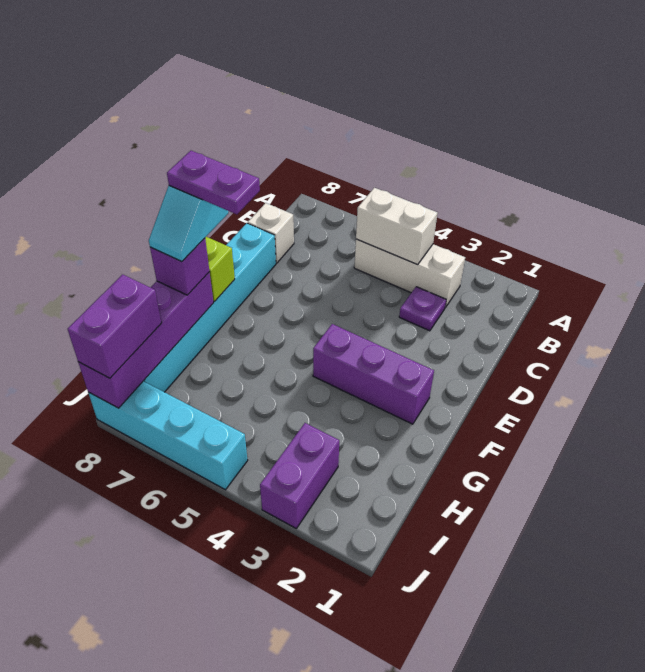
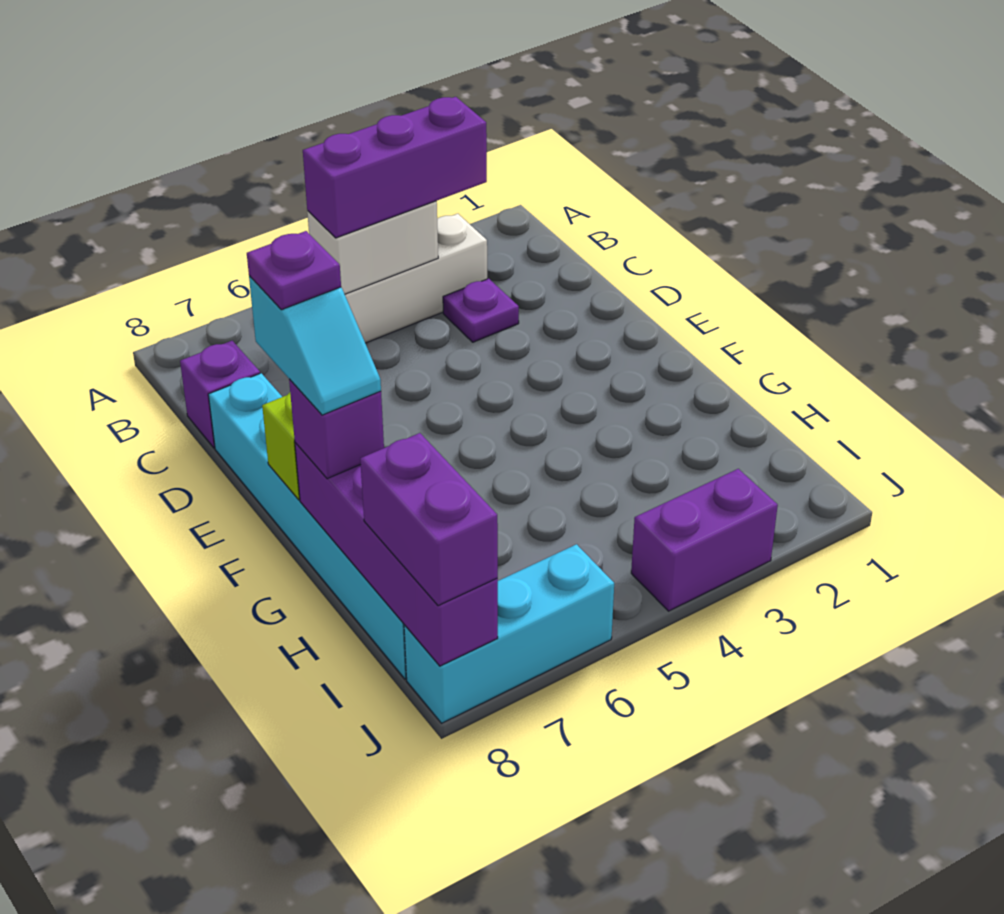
white 1x1 brick [248,203,294,263] -> purple 1x1 brick [180,341,260,448]
purple 1x3 brick [313,324,434,424] -> purple 1x3 brick moved to [303,97,487,238]
purple 1x2 plate [167,151,260,214] -> purple 1x1 plate [247,231,341,310]
purple 1x2 brick [260,423,339,528] -> purple 1x2 brick turned to [631,469,778,611]
cyan 1x4 brick [88,381,248,490] -> cyan 1x3 brick [404,544,614,723]

